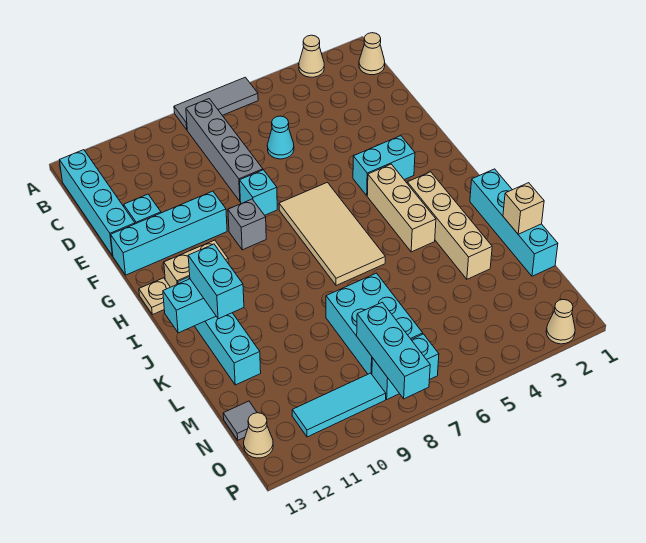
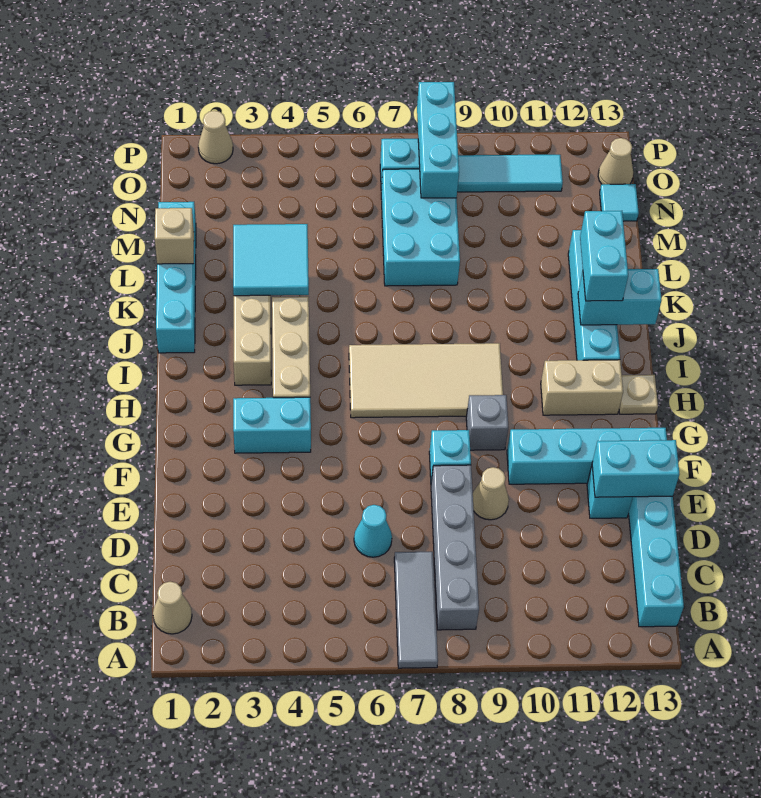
tan 1x1 cone [299,35,324,77] -> tan 1x1 cone moved to [473,467,509,520]
grey 1x3 tile [174,77,258,130] -> grey 1x3 tile turned to [394,552,438,668]
none -> cyan 1x2 brick [592,440,679,497]
tan 2x4 tile [279,182,385,286] -> tan 2x4 tile turned to [349,343,503,418]
none -> cyan 2x2 tile [233,224,309,296]
grey 1x1 tile [223,401,257,440] -> cyan 1x1 tile [600,184,639,221]

